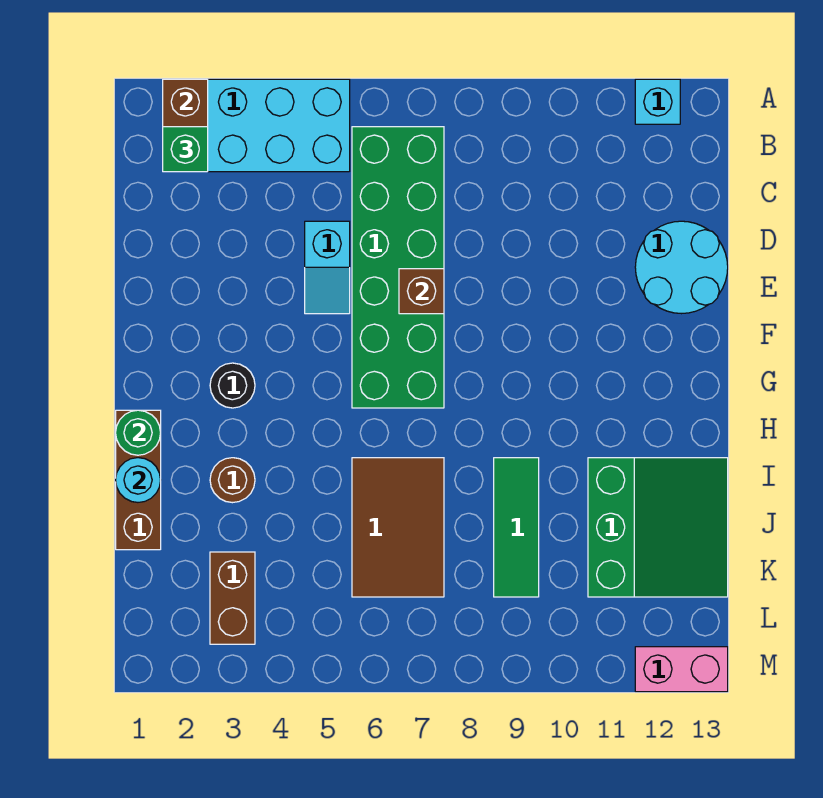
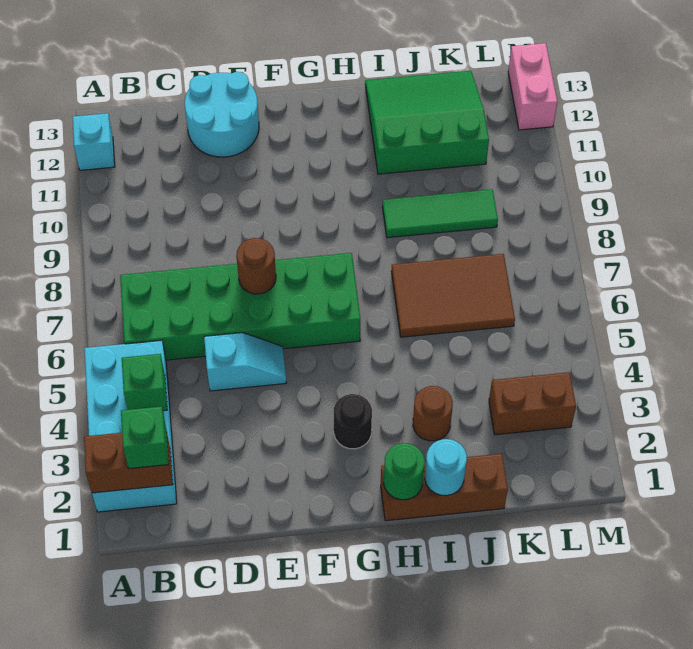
none -> green 1x1 brick [122,354,167,411]
brown 1x1 brick [399,269,444,314] -> brown 1x1 round brick [236,238,276,294]

